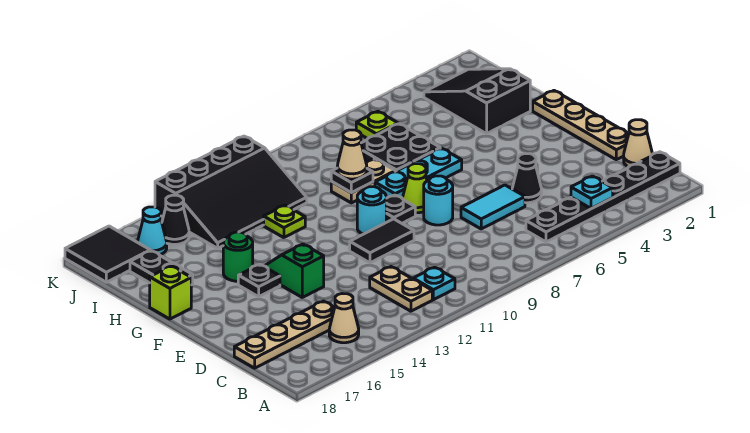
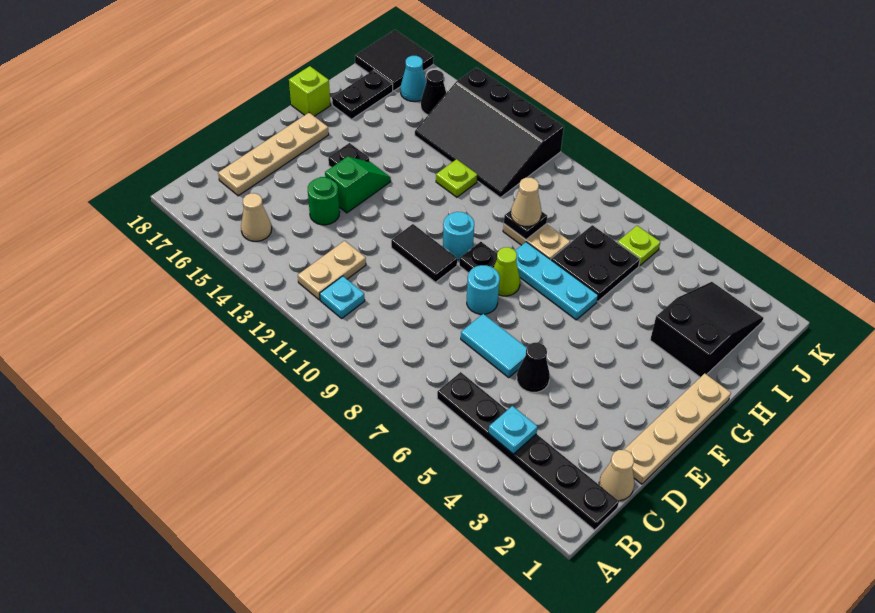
tan 1x4 plate [234,301,335,368] -> tan 1x4 plate turned to [218,113,329,196]
green 1x1 round brick [223,232,253,281] -> green 1x1 round brick moved to [308,177,340,225]

